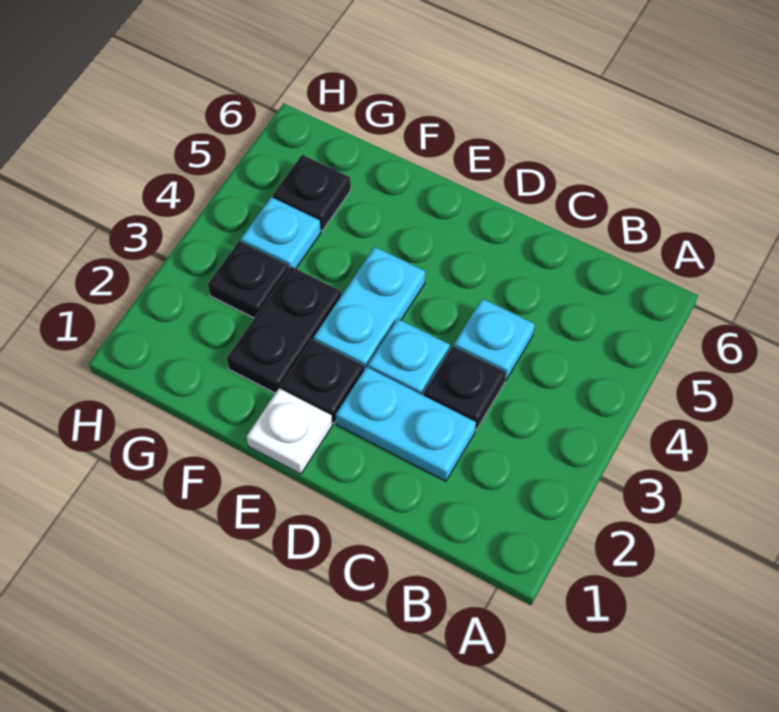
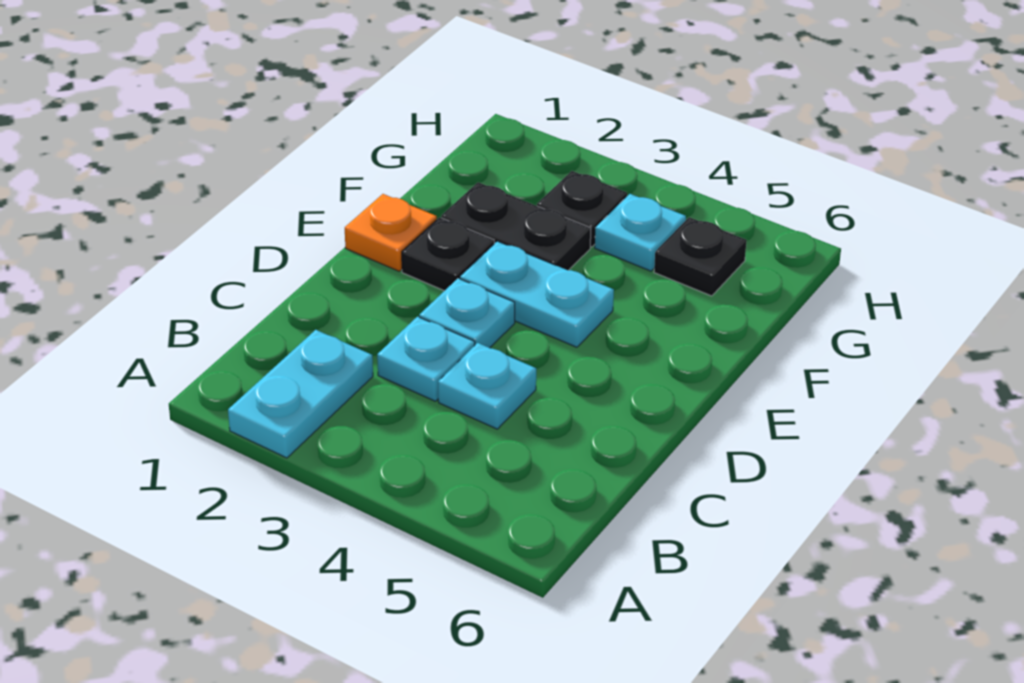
cyan 1x2 plate [336,367,476,481] -> cyan 1x2 plate moved to [228,330,373,458]
black 1x1 plate [424,346,506,430] -> cyan 1x1 plate [377,317,475,401]
white 1x1 plate [247,388,332,474] -> orange 1x1 plate [345,194,437,271]

